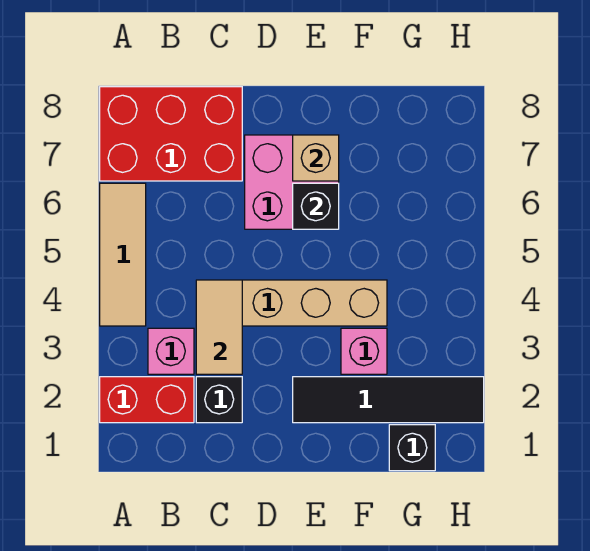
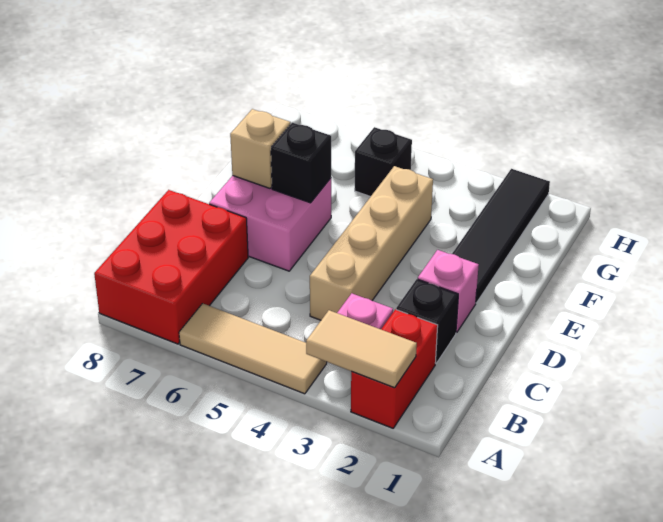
tan 1x2 tile [196,280,242,374] -> tan 1x2 tile moved to [306,310,417,388]
pink 1x1 brick [341,328,387,374] -> pink 1x1 brick moved to [418,250,479,333]
black 1x1 brick [389,425,435,471] -> black 1x1 brick moved to [355,127,412,197]

